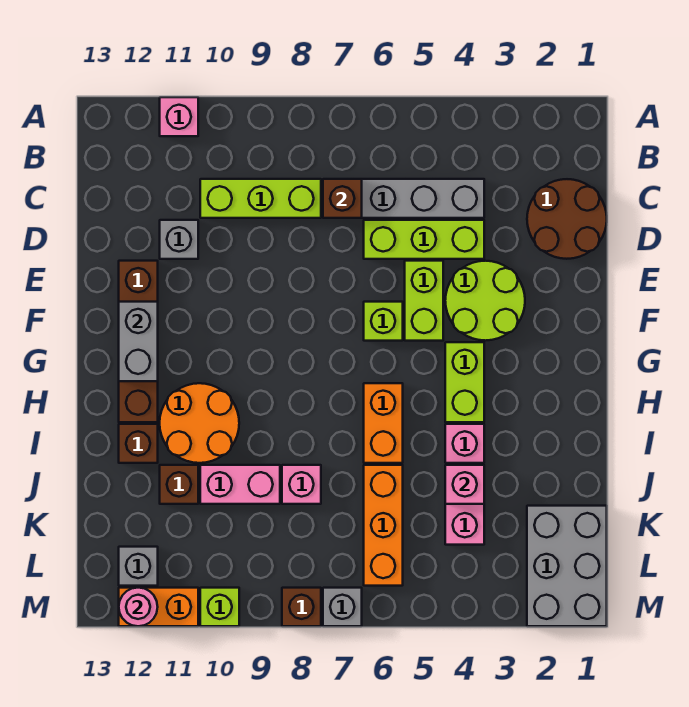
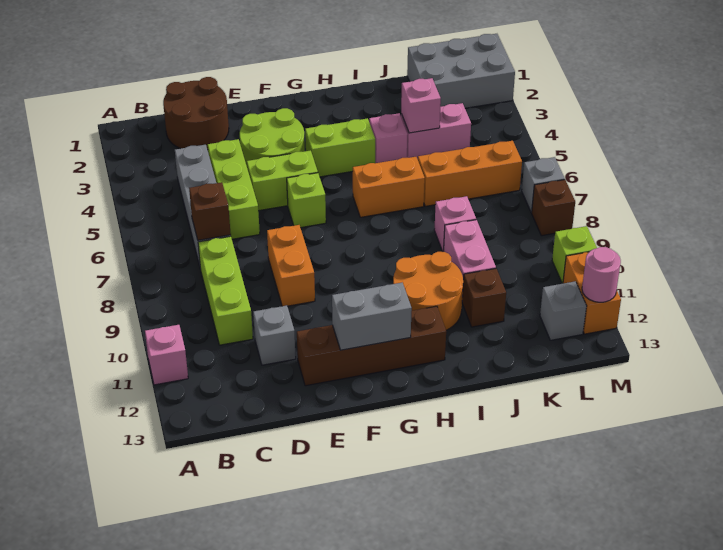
none -> orange 1x2 brick [267,225,315,306]
brown 1x1 brick [119,424,158,463] -> none

